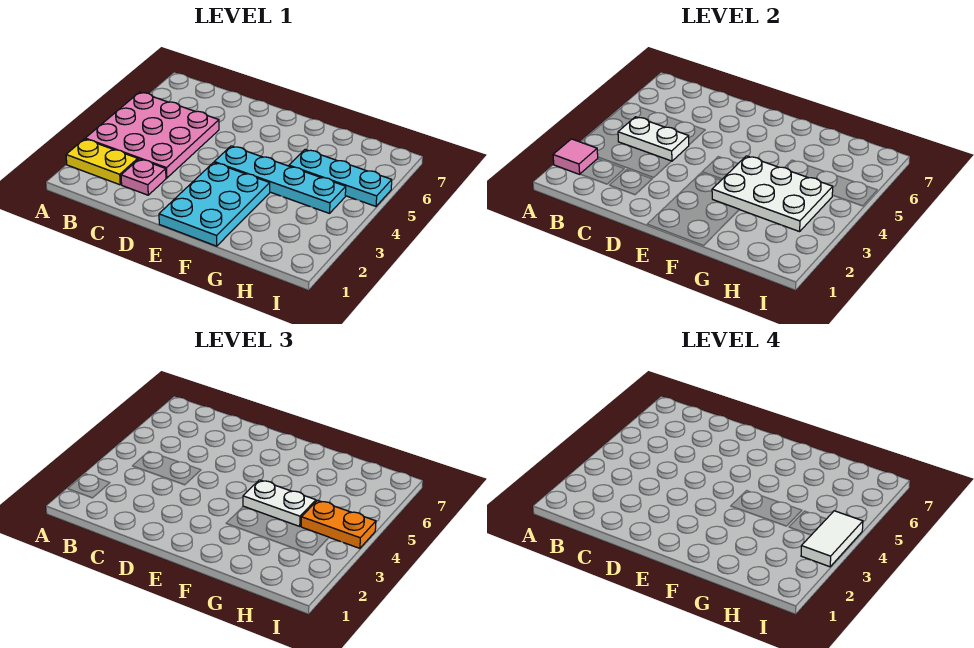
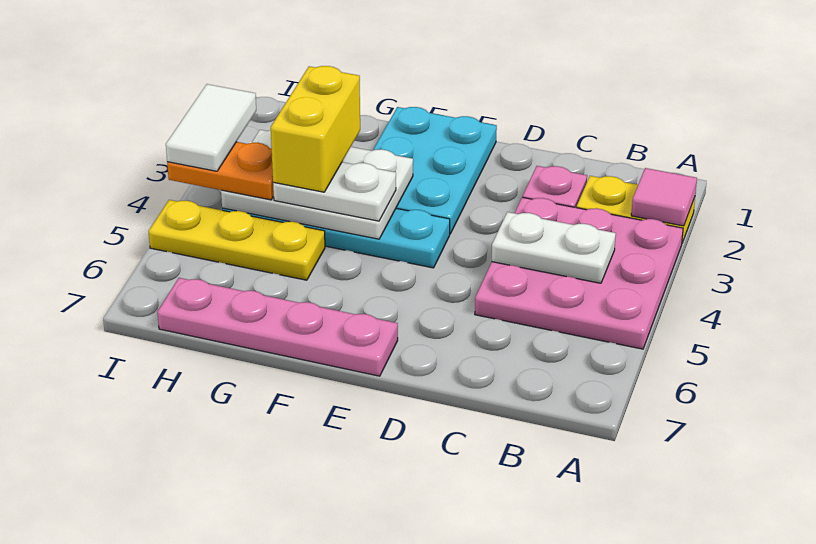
none -> pink 1x4 plate [157,278,398,376]
none -> yellow 1x2 brick [271,66,360,192]
cyan 1x3 plate [289,150,392,206] -> yellow 1x3 plate [149,200,325,280]

